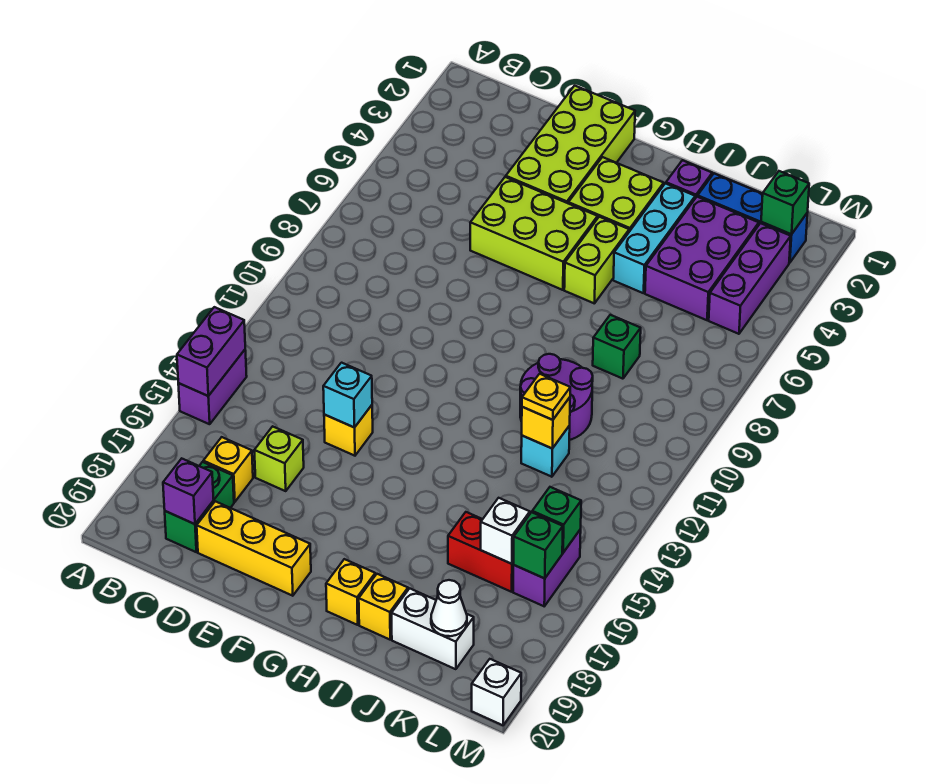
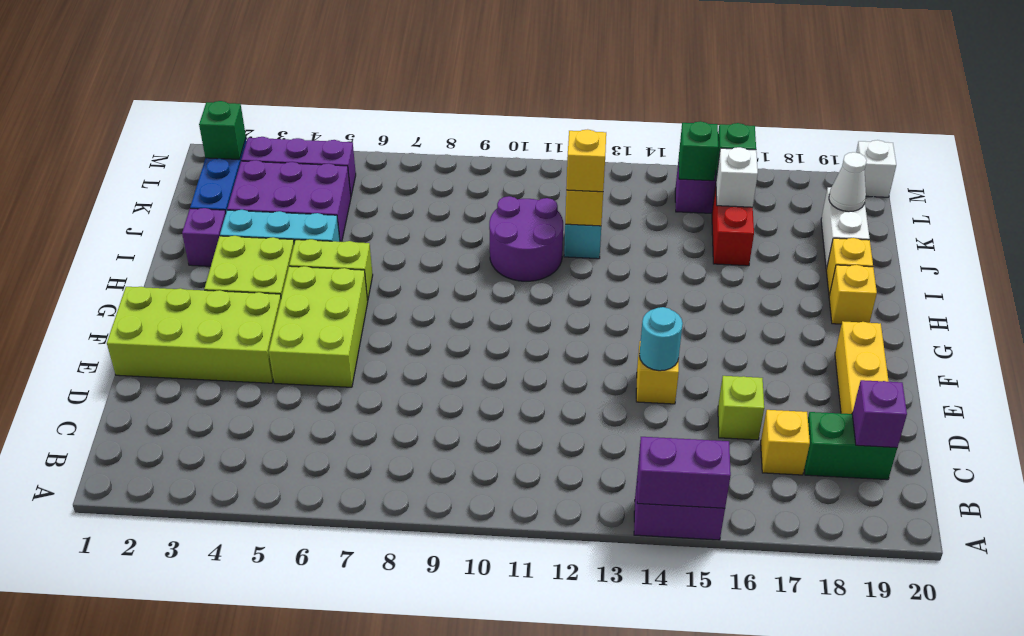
cyan 1x1 brick [323,363,372,428] -> cyan 1x1 round brick [639,307,683,371]
green 1x1 brick [593,315,641,379] -> none
yellow 1x1 plate [522,374,570,420] -> yellow 1x1 brick [566,129,606,192]

